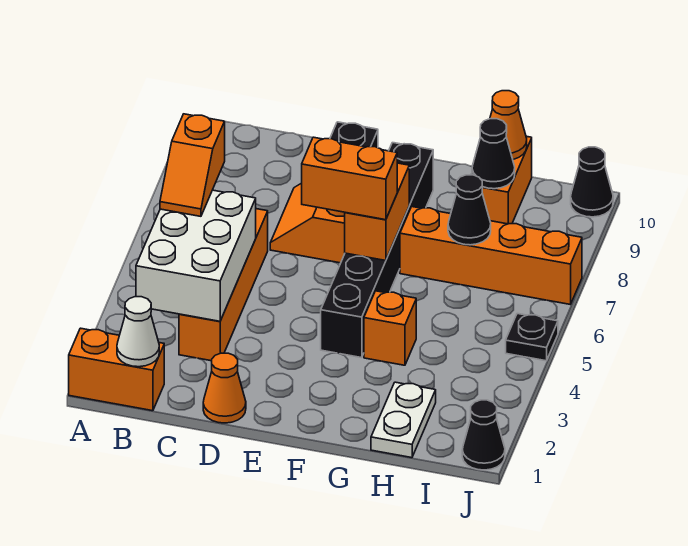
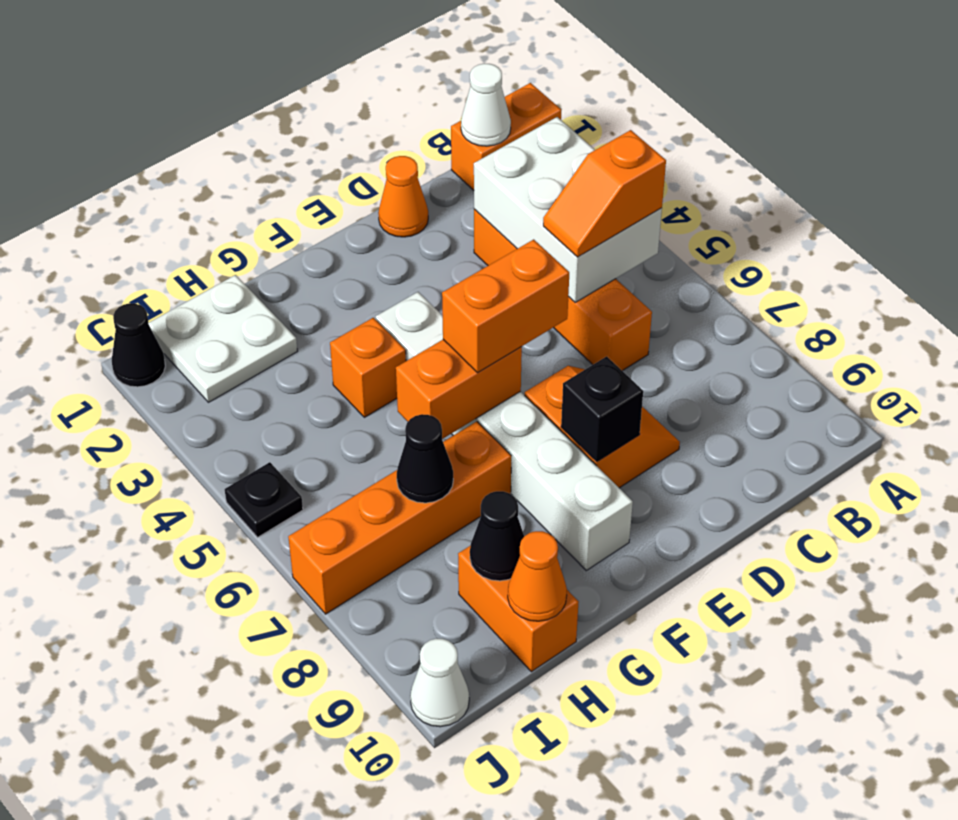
orange 1x2 slope [160,114,225,216] -> orange 1x2 slope turned to [543,130,666,257]
black 1x6 brick [321,143,433,358] -> white 1x6 brick [376,292,633,570]
orange 1x2 brick [345,163,409,261] -> orange 1x2 brick turned to [396,340,522,439]
white 1x2 plate [371,382,436,458] -> white 2x2 plate [148,275,297,402]
black 1x1 cone [571,147,613,217] -> white 1x1 cone [410,639,469,727]

